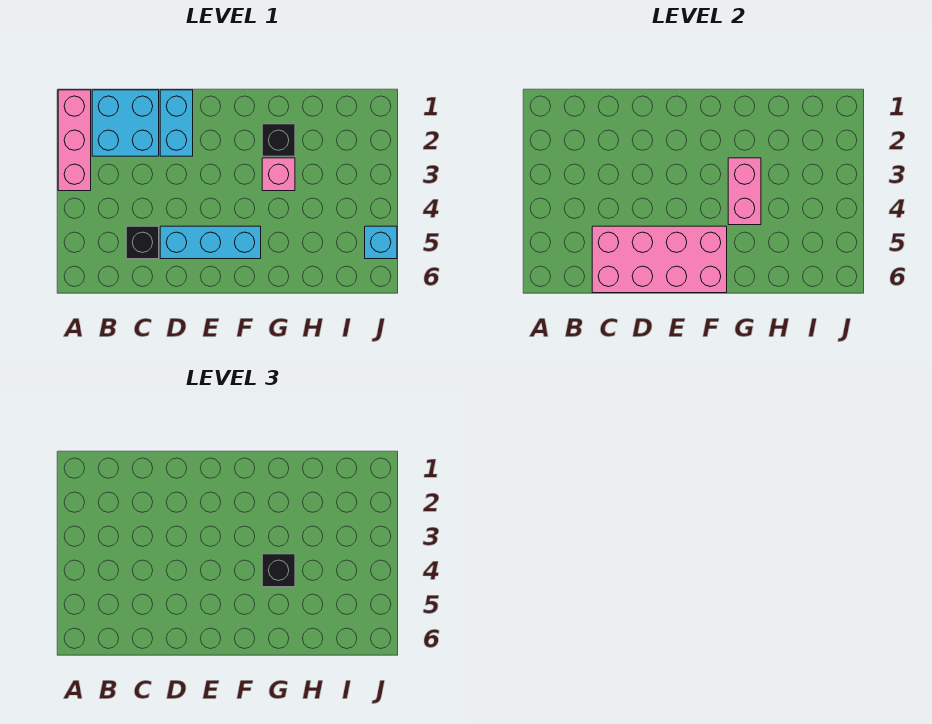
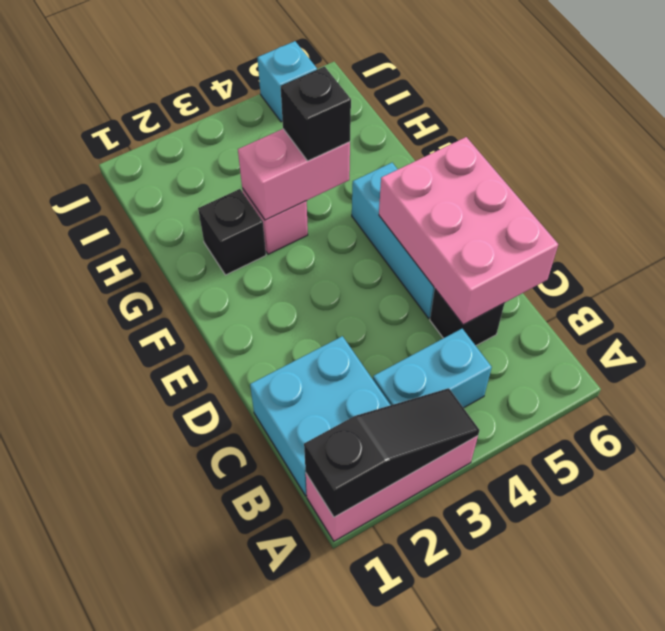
none -> black 1x3 slope [304,388,480,517]
pink 2x4 brick [592,226,727,293] -> pink 2x3 brick [379,137,558,325]
cyan 1x2 brick [160,90,193,156] -> cyan 1x2 brick moved to [373,329,492,408]

